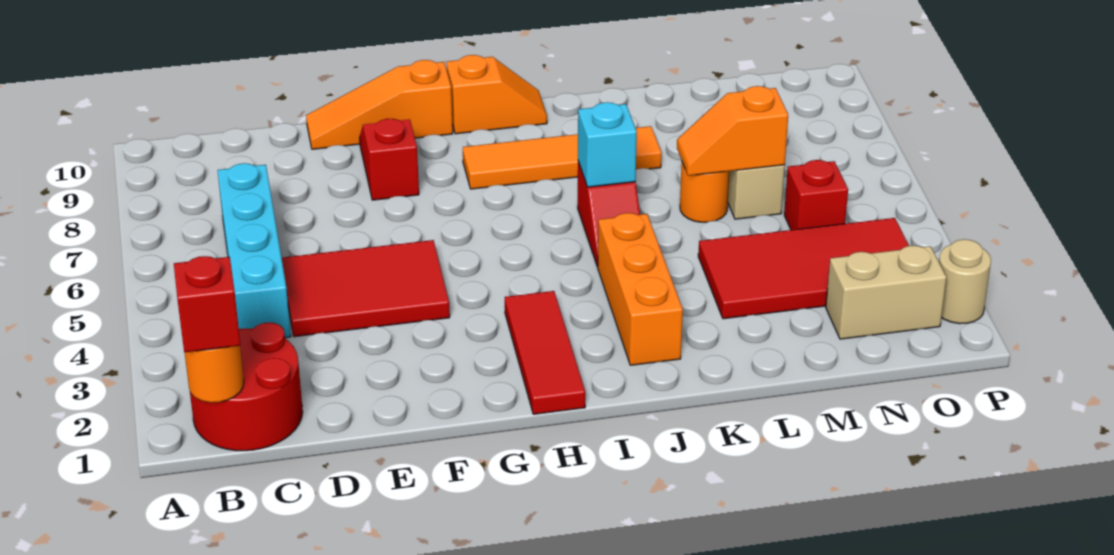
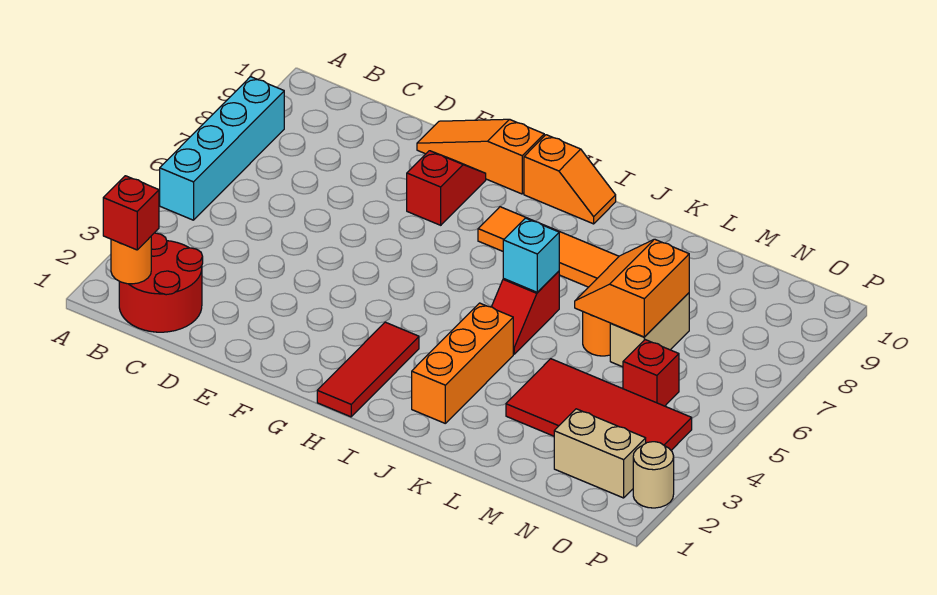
cyan 1x4 brick [218,163,291,338] -> cyan 1x4 brick moved to [160,77,284,220]
red 2x3 tile [282,240,450,337] -> none
orange 1x2 slope [677,86,788,176] -> orange 2x2 slope [575,239,689,337]

